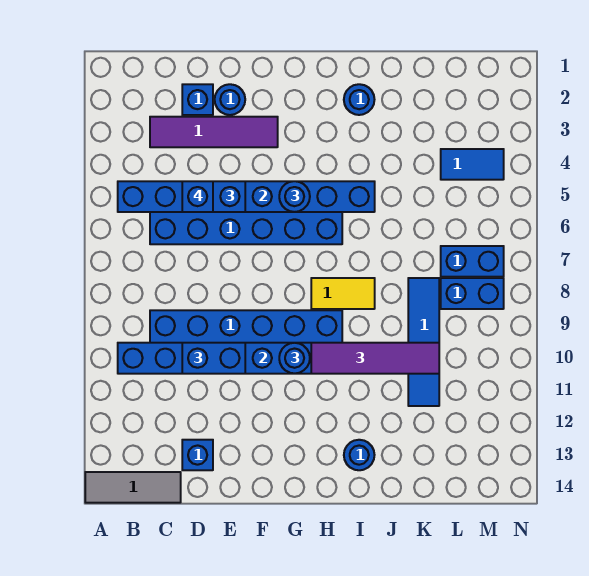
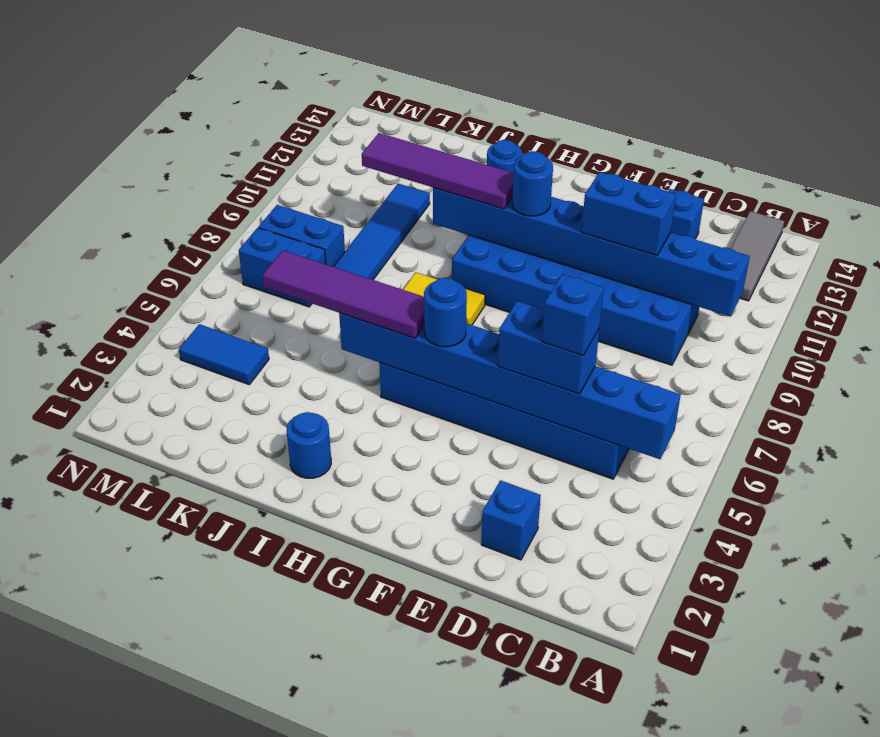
grey 1x3 tile [85,472,181,503] -> grey 1x3 tile turned to [731,211,784,301]
purple 1x4 tile [150,117,278,147] -> purple 1x4 tile moved to [262,250,424,338]
blue 1x1 round brick [215,84,245,115] -> none

